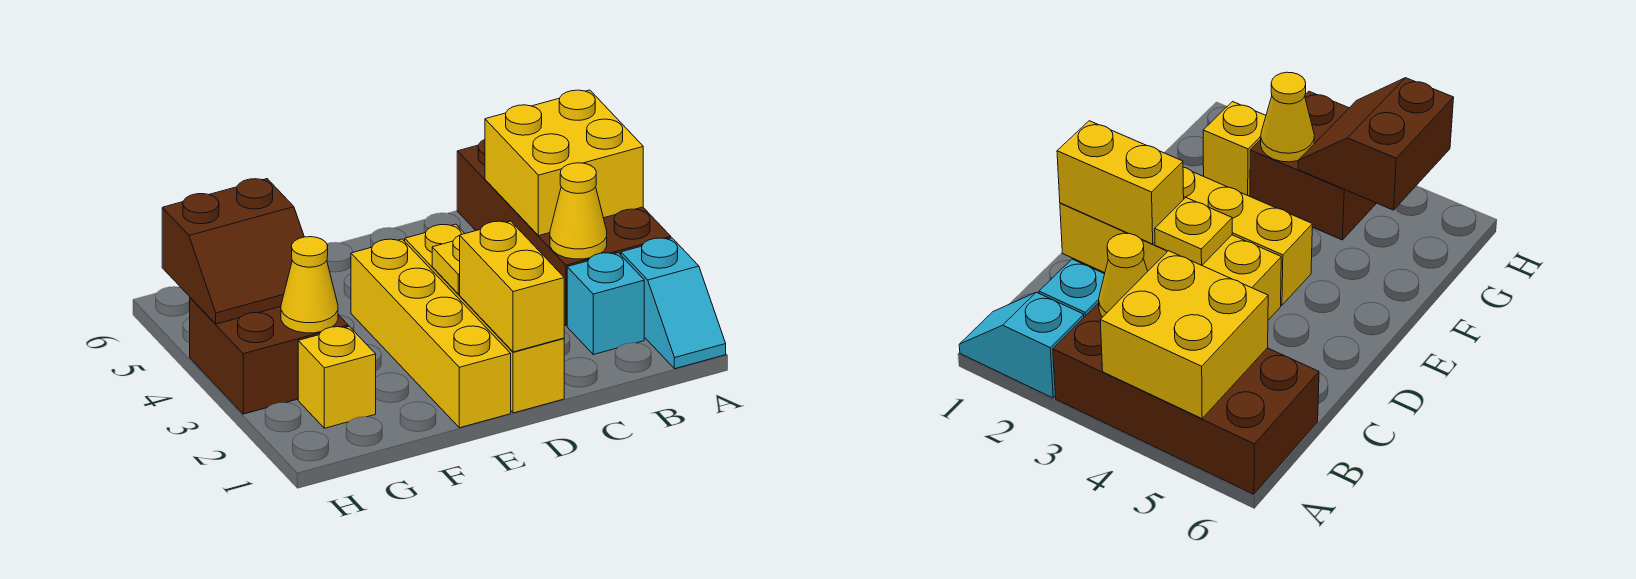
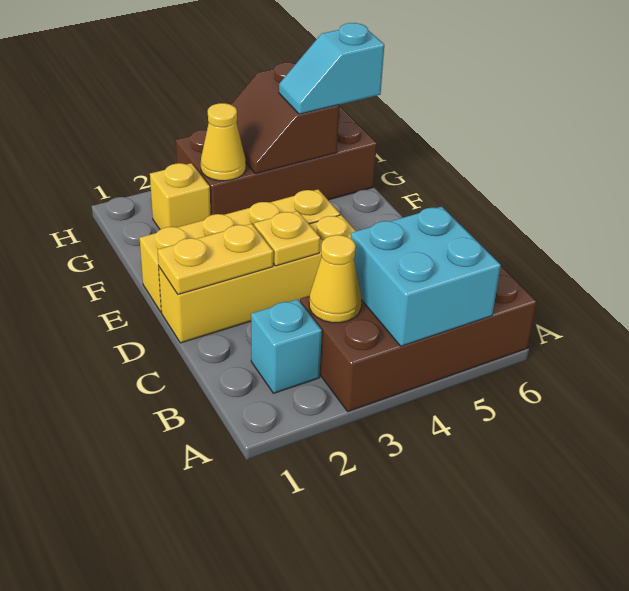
cyan 1x2 slope [621,238,726,369] -> cyan 1x2 slope moved to [279,23,384,114]
yellow 2x2 brick [485,90,643,236] -> cyan 2x2 brick [351,207,501,346]
yellow 1x2 brick [460,221,564,352] -> yellow 1x2 plate [158,224,273,294]
brown 2x2 brick [190,298,348,414] -> brown 2x4 brick [176,106,377,215]

